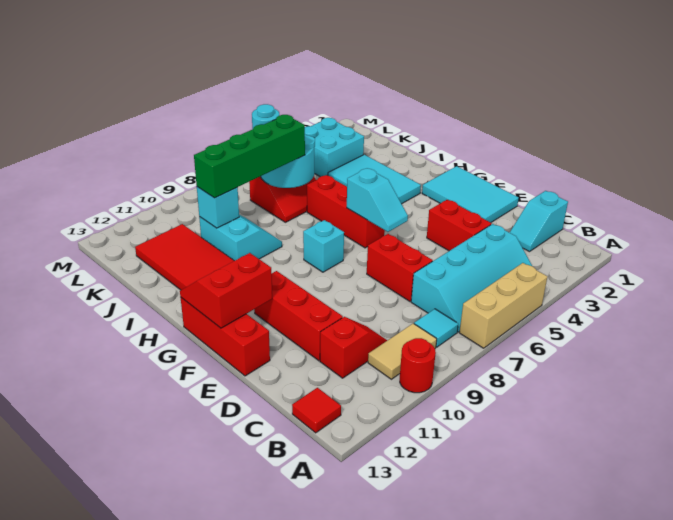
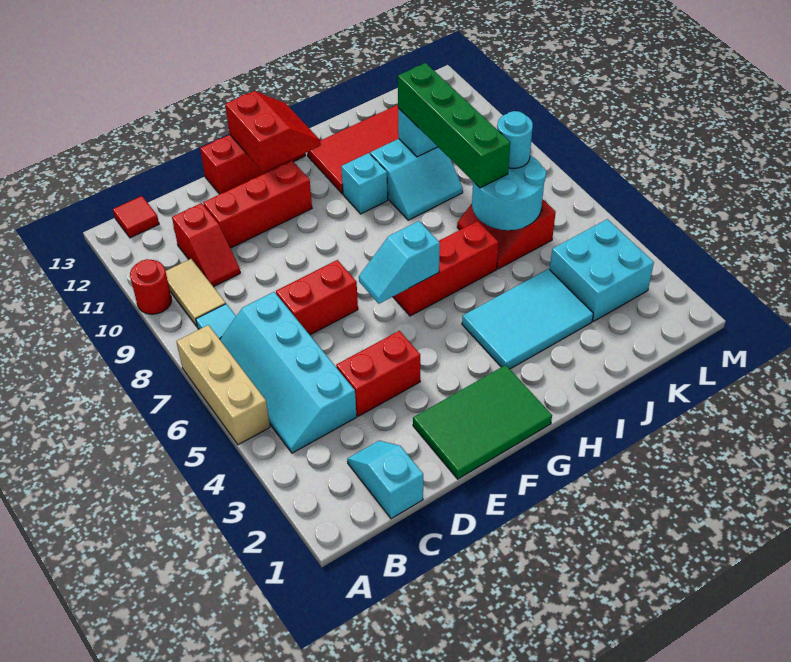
cyan 2x3 tile [422,166,519,223] -> green 2x3 tile [413,365,552,479]
cyan 1x1 brick [303,220,344,272] -> cyan 1x1 brick moved to [341,153,388,214]

